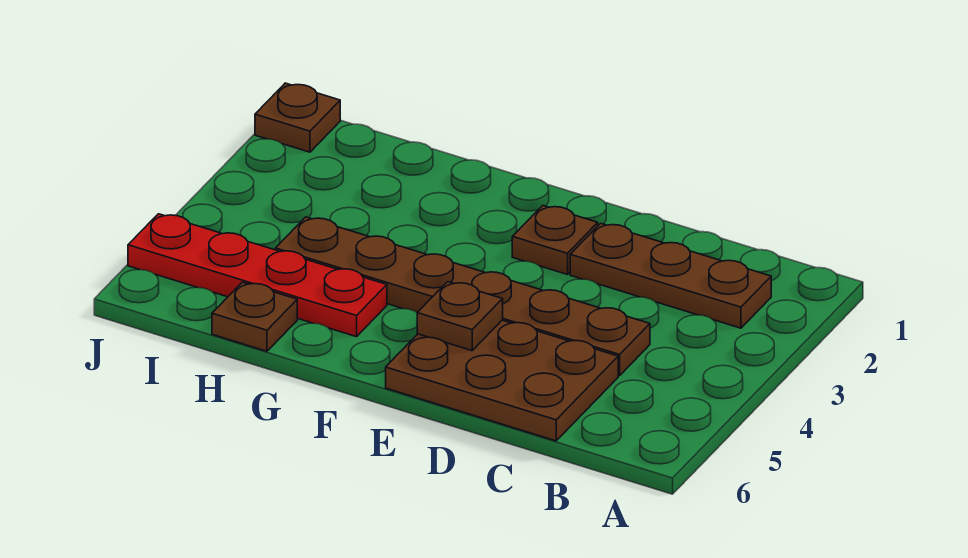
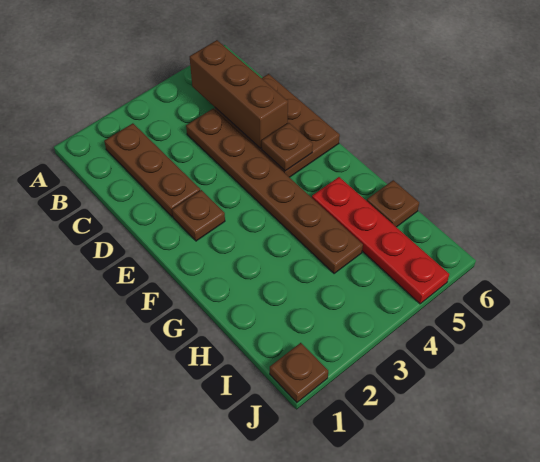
none -> brown 1x3 brick [190,40,288,149]

